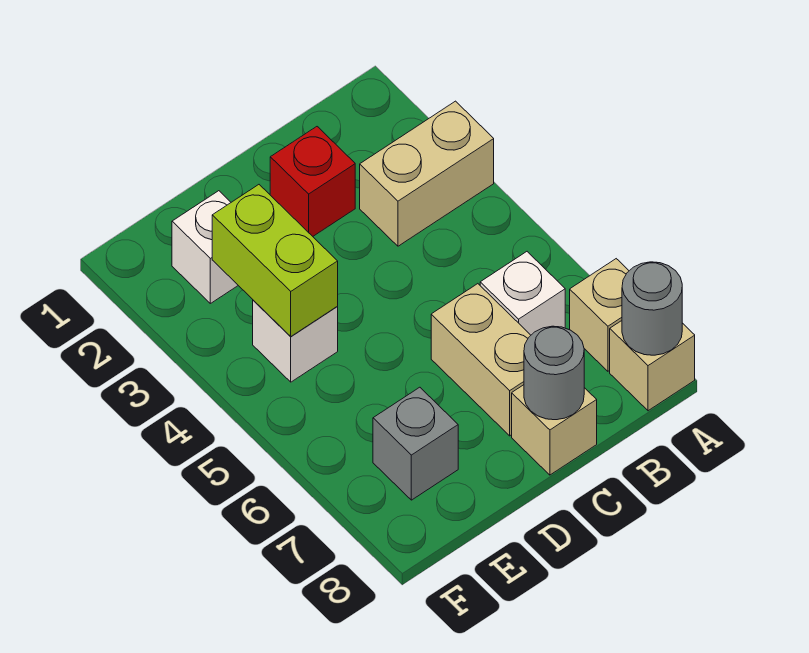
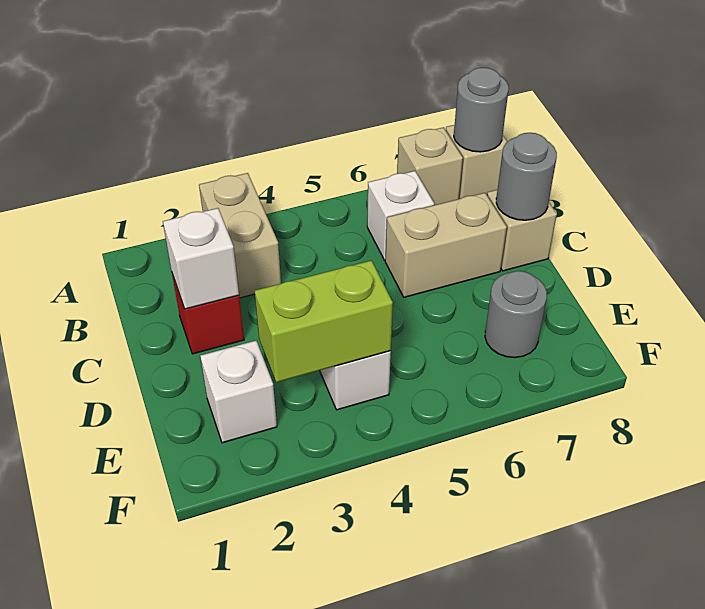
none -> white 1x1 brick [163,208,239,309]
grey 1x1 brick [373,387,458,500] -> grey 1x1 round brick [485,271,547,358]

